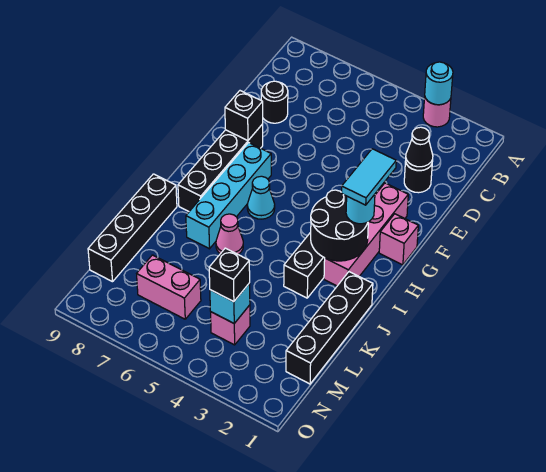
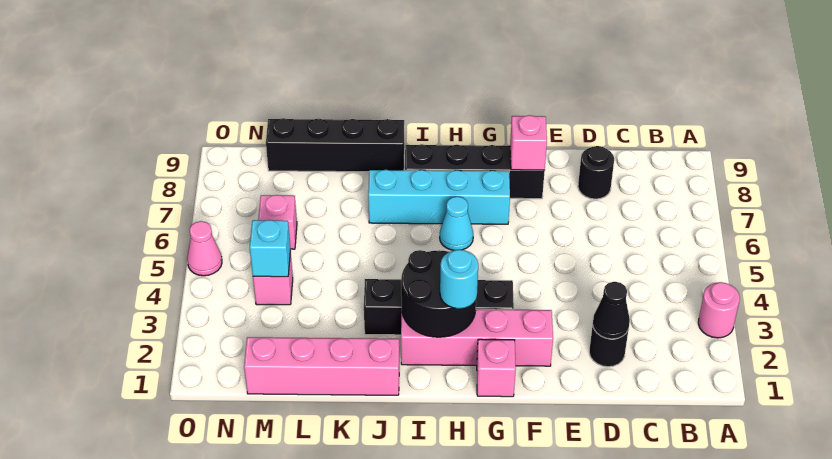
cyan 1x1 round brick [425,62,453,105] -> none
black 1x1 brick [225,91,263,141] -> pink 1x1 brick [510,115,547,170]
cyan 1x2 tile [341,149,396,205] -> none
black 1x4 brick [286,272,373,384] -> pink 1x4 brick [244,337,399,395]
pink 1x1 cone [216,214,243,254] -> pink 1x1 cone moved to [187,221,222,276]
black 1x1 brick [209,248,250,302] -> none
pink 1x2 brick [137,255,201,319] -> pink 1x1 brick [258,195,297,249]

